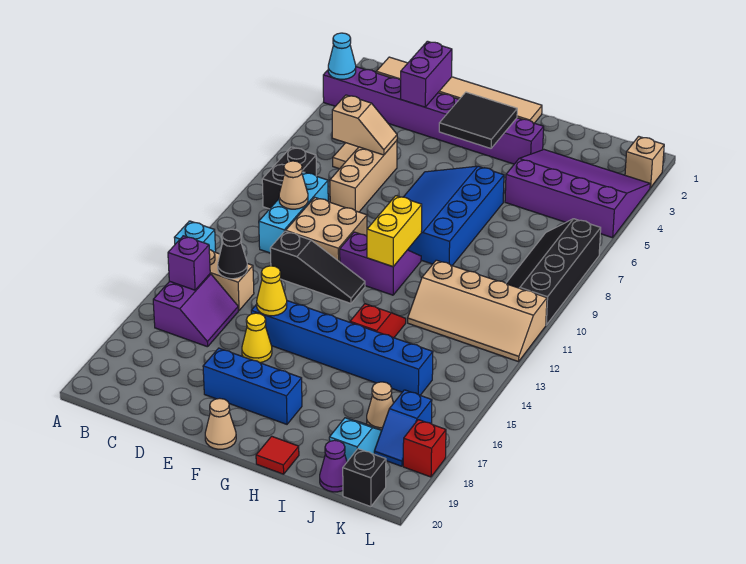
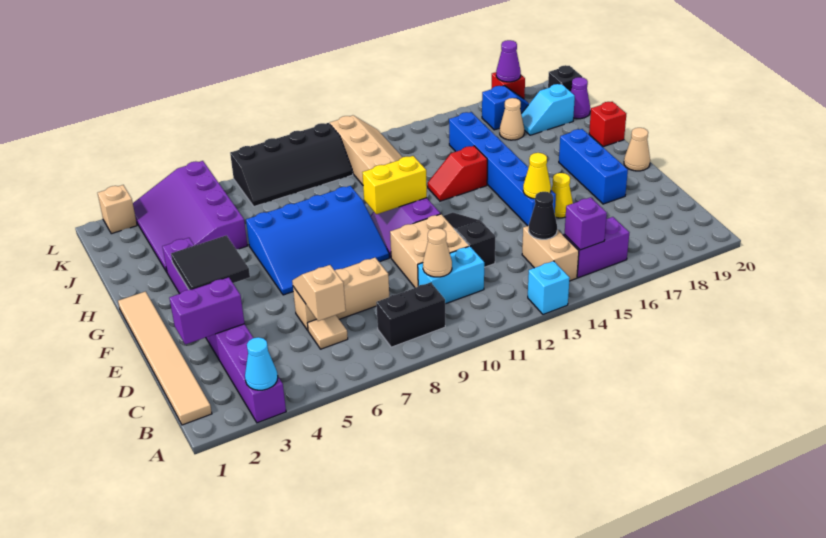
cyan 1x3 brick [259,172,328,253] -> cyan 1x2 brick [418,246,484,304]
red 1x1 tile [256,436,299,474] -> red 1x1 brick [589,102,626,147]
none -> purple 1x1 cone [496,40,521,82]

